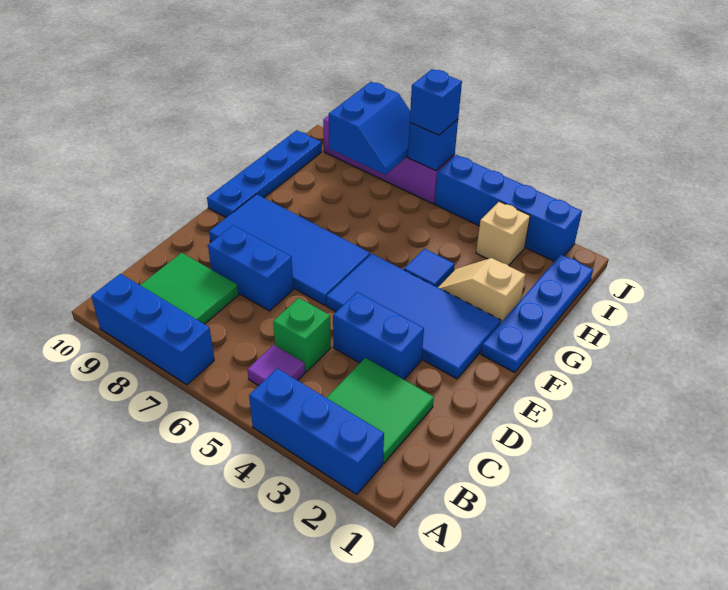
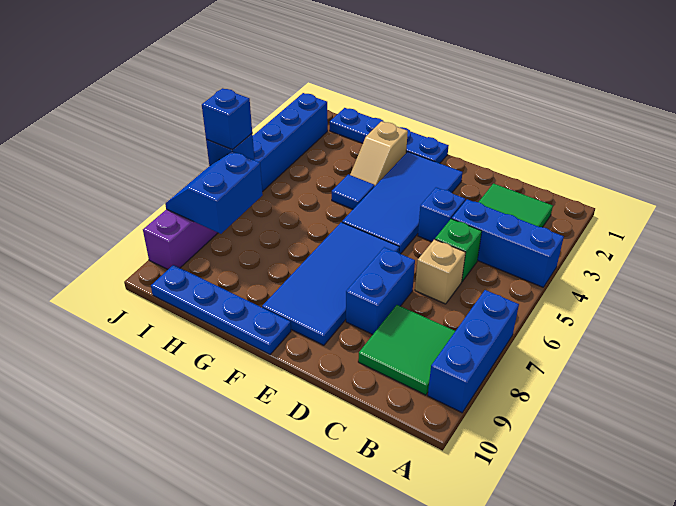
blue 1x3 brick [249,369,384,495] -> blue 1x3 brick turned to [452,199,564,287]
purple 1x1 tile [247,345,305,386] -> none
blue 1x2 brick [333,292,424,379] -> blue 1x1 brick [418,187,465,242]
tan 1x1 brick [476,201,530,266] -> tan 1x1 brick moved to [415,239,466,304]
blue 2x2 slope [329,82,410,175] -> blue 2x2 slope turned to [165,151,263,234]

